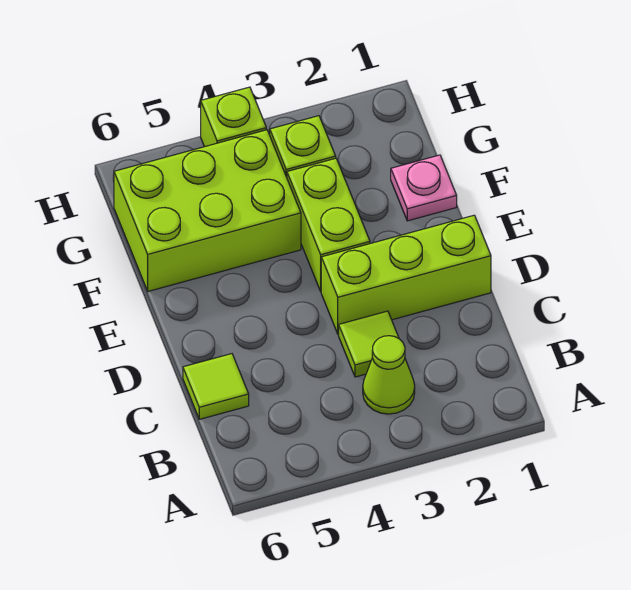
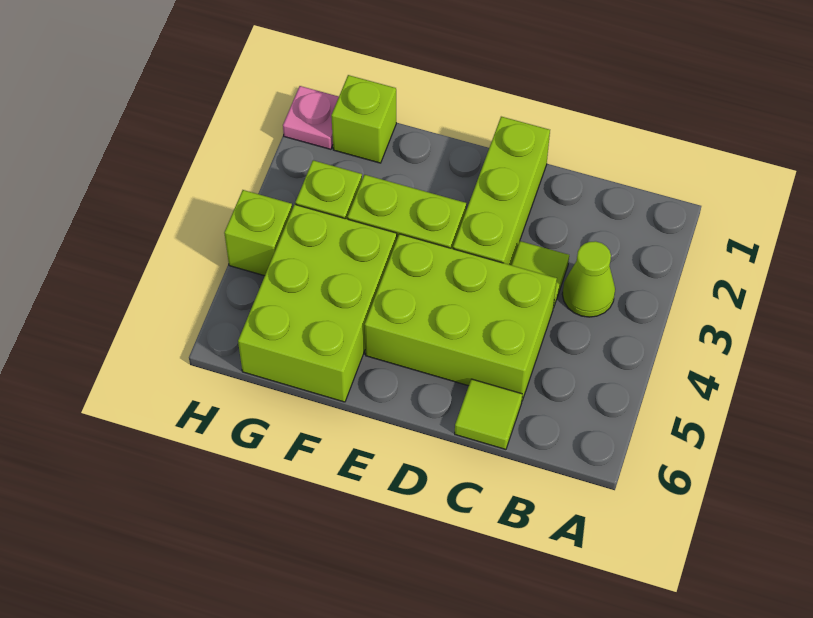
none -> lime 2x3 brick [364,234,557,400]
pink 1x1 plate [391,155,457,221] -> pink 1x1 plate moved to [283,86,339,149]
none -> lime 1x1 brick [331,75,396,163]

